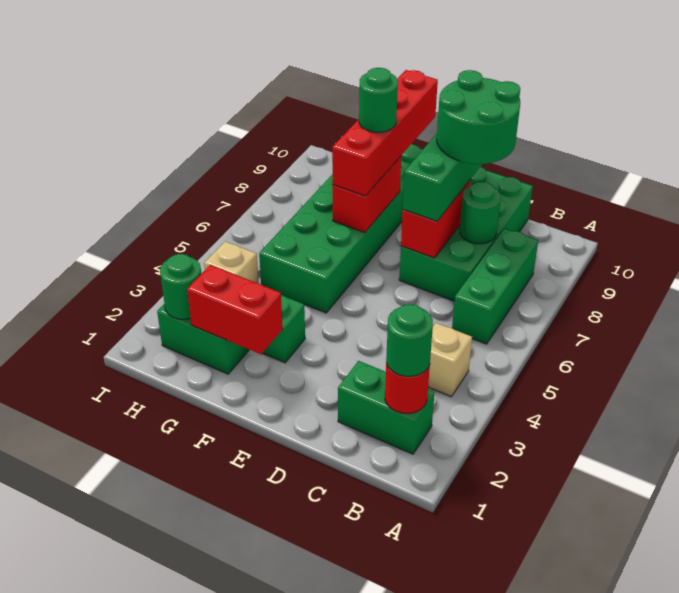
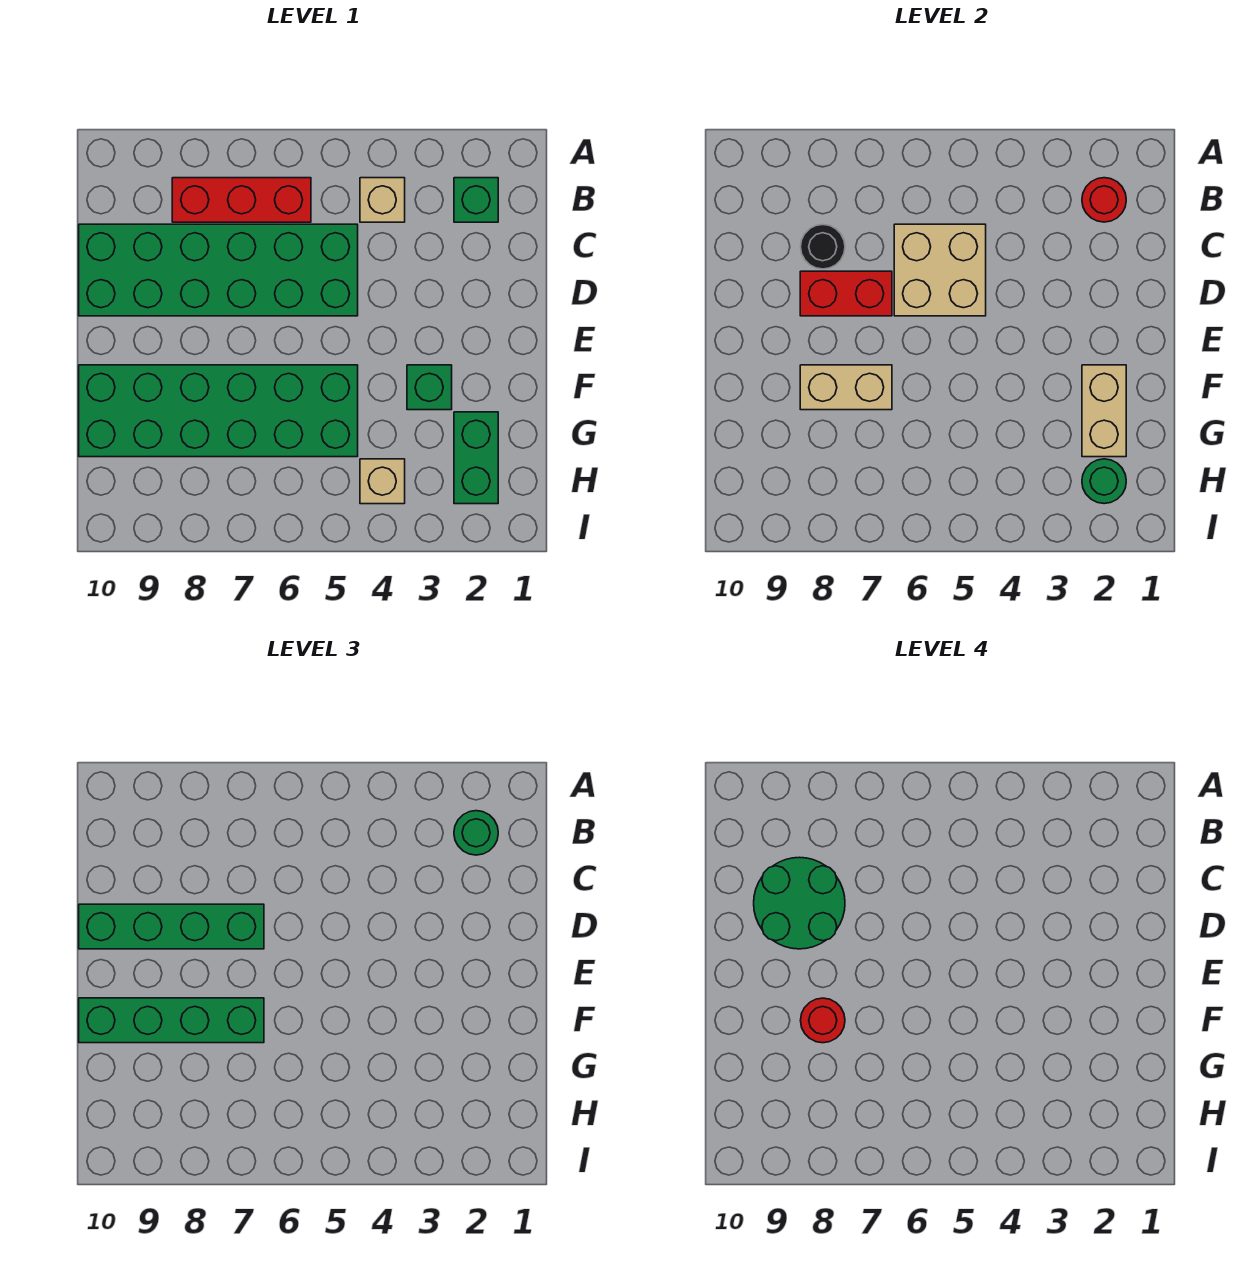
green 1x2 brick [338,361,435,454] -> green 1x1 brick [454,178,498,222]
green 1x3 brick [452,228,538,344] -> red 1x3 brick [172,178,311,222]
none -> tan 2x2 brick [894,224,986,316]
green 2x4 brick [399,167,533,301] -> green 2x6 brick [79,224,358,316]
green 1x1 round brick [460,182,501,244] -> black 1x1 round brick [801,225,845,269]
red 1x2 brick [187,265,283,354] -> tan 1x2 brick [1082,365,1126,457]
red 1x2 brick [333,156,401,233] -> tan 1x2 brick [800,365,892,410]
red 1x4 brick [332,70,438,196] -> green 1x4 brick [79,998,264,1043]
green 1x1 round brick [359,68,398,132] -> red 1x1 round brick [801,998,845,1043]

